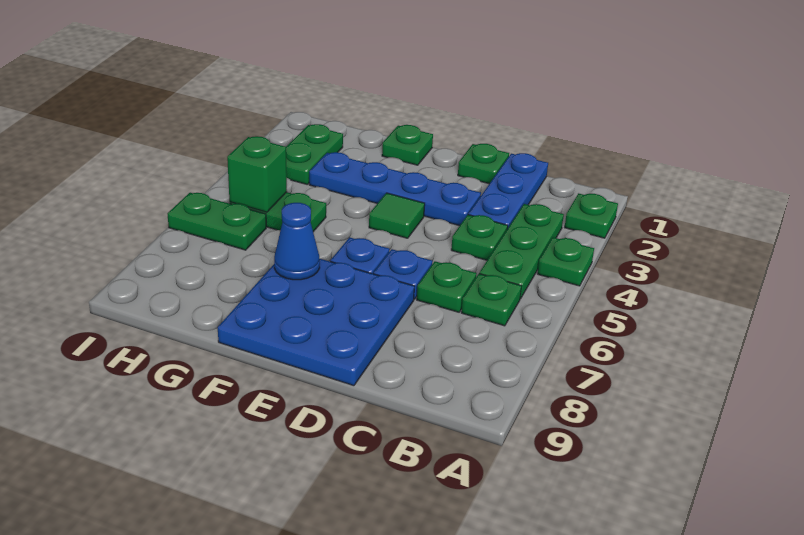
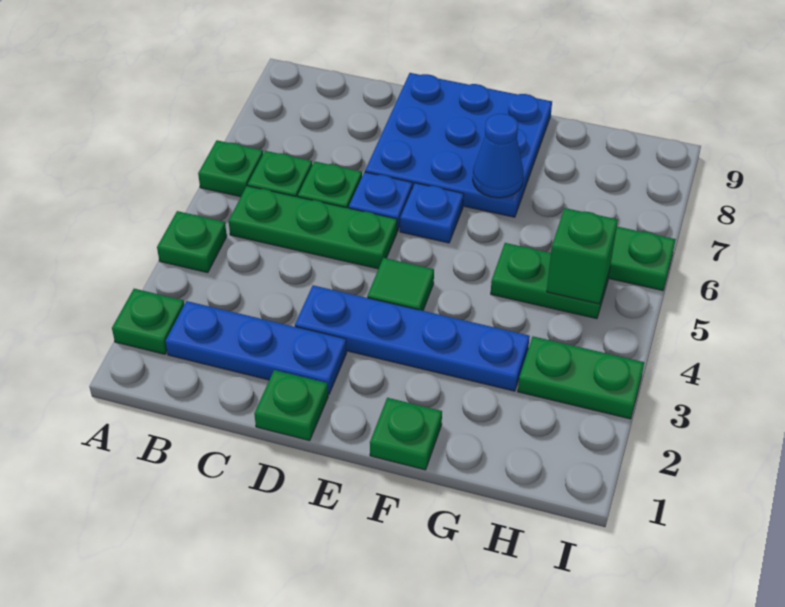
green 1x3 plate [479,204,564,299] -> green 1x3 plate turned to [229,186,397,269]
blue 1x3 plate [468,153,548,229] -> blue 1x3 plate turned to [165,301,347,395]
green 1x1 plate [451,215,508,260] -> green 1x1 plate moved to [198,140,263,197]
green 1x2 plate [286,124,343,185] -> green 1x2 plate turned to [518,336,644,419]

